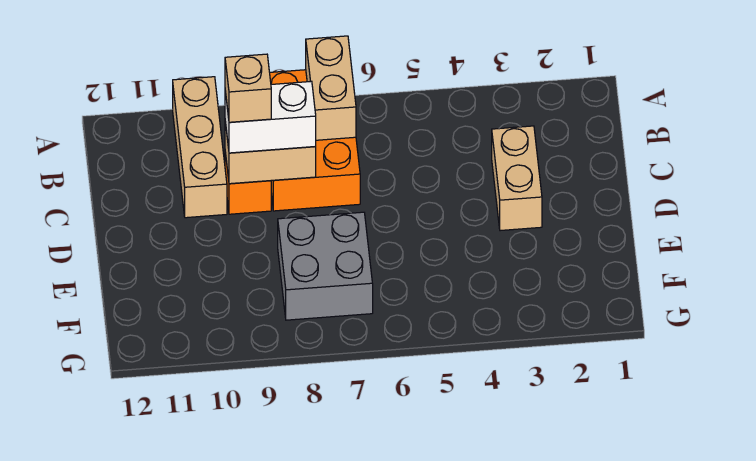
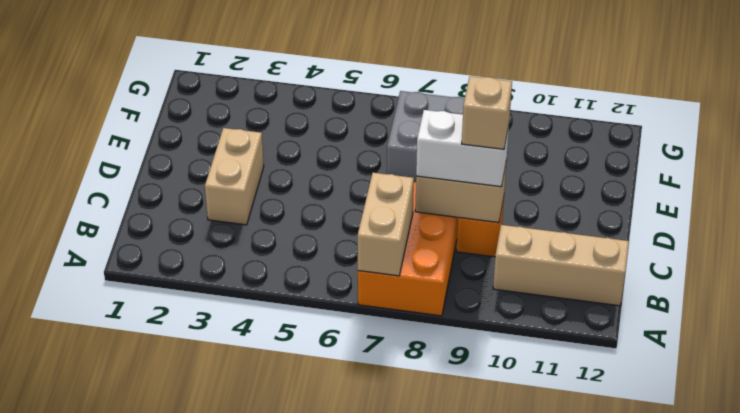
tan 1x3 brick [173,77,227,218] -> tan 1x3 brick turned to [493,225,629,306]

